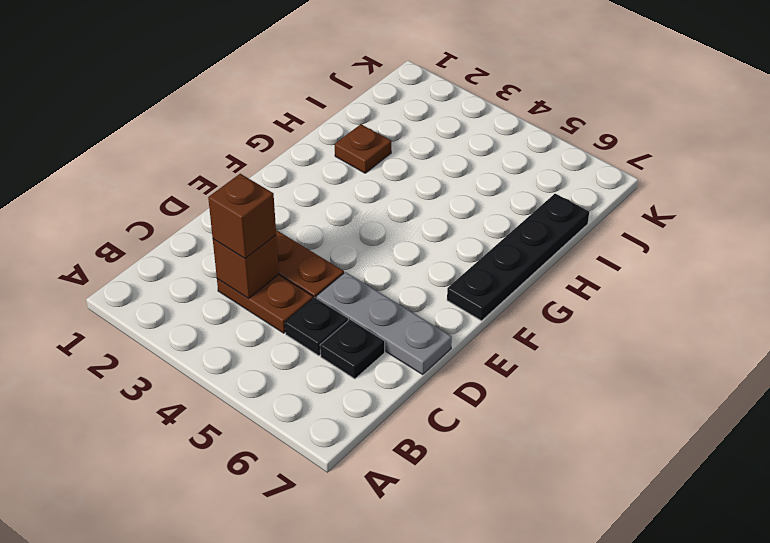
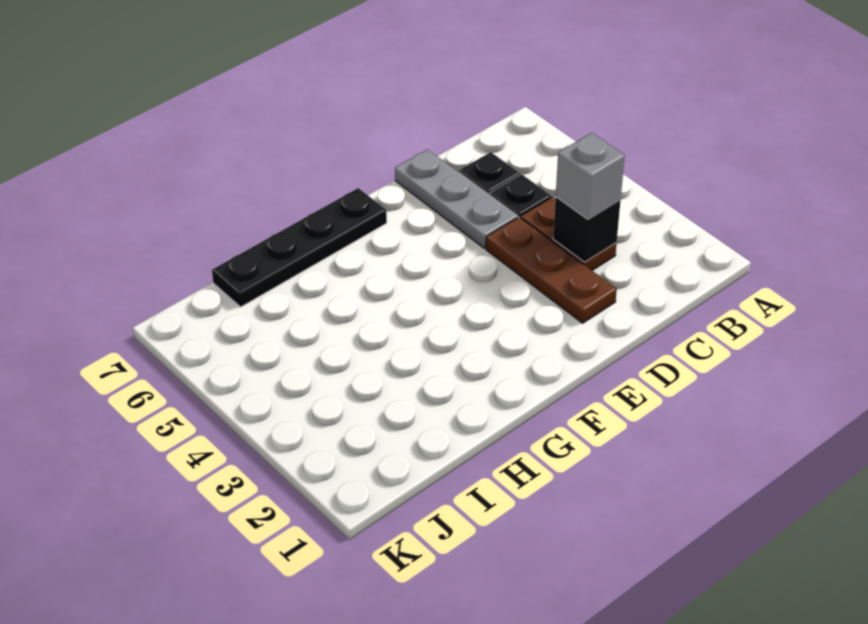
brown 1x1 brick [213,235,279,299] -> black 1x1 brick [553,197,621,262]
brown 1x1 brick [208,174,276,259] -> grey 1x1 brick [556,133,625,219]
brown 1x1 plate [335,124,391,173] -> none

